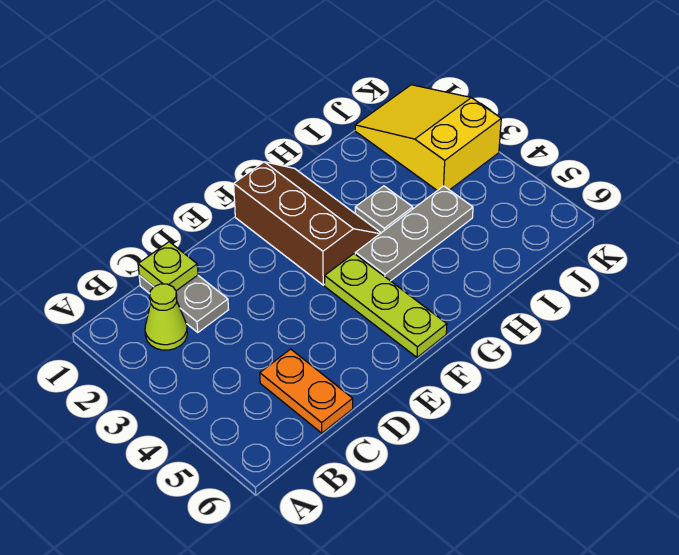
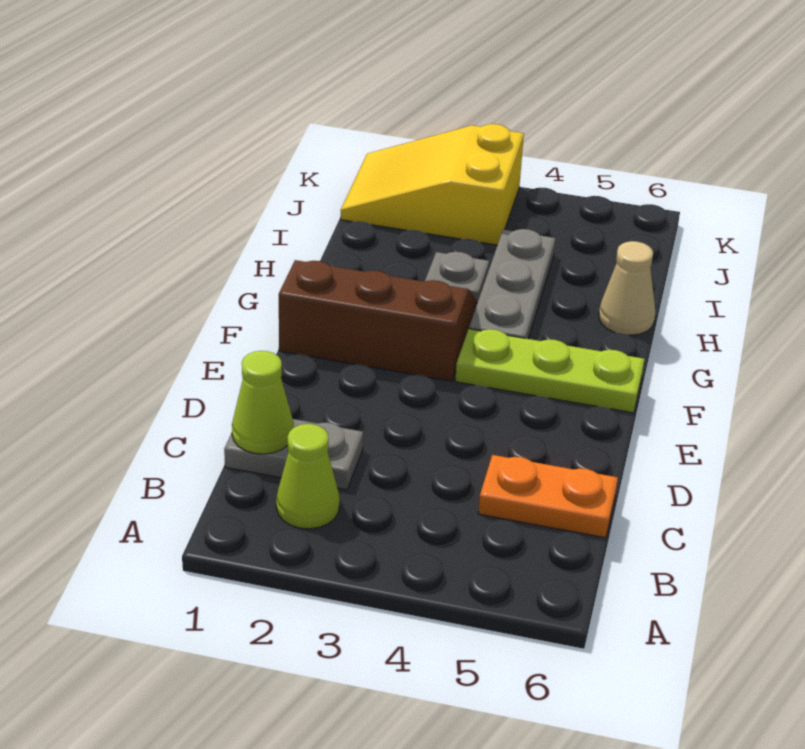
lime 1x1 plate [138,242,198,291] -> lime 1x1 cone [232,351,294,454]
none -> tan 1x1 cone [599,241,655,335]

